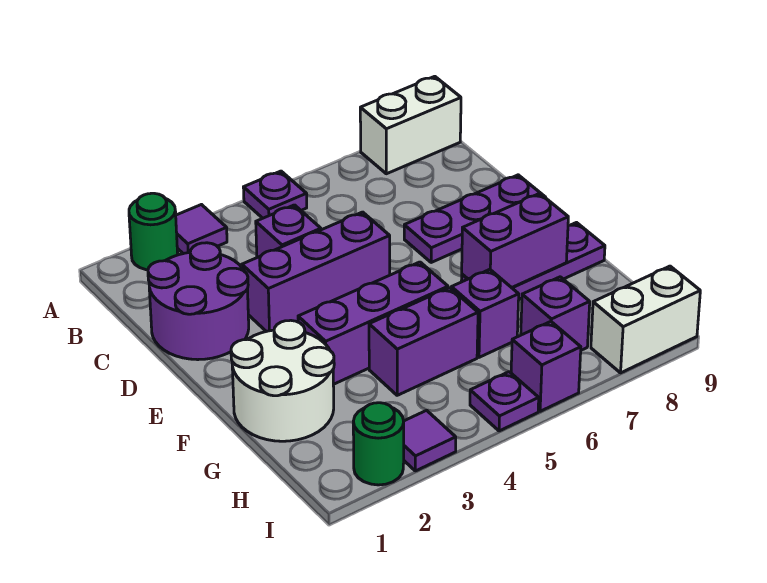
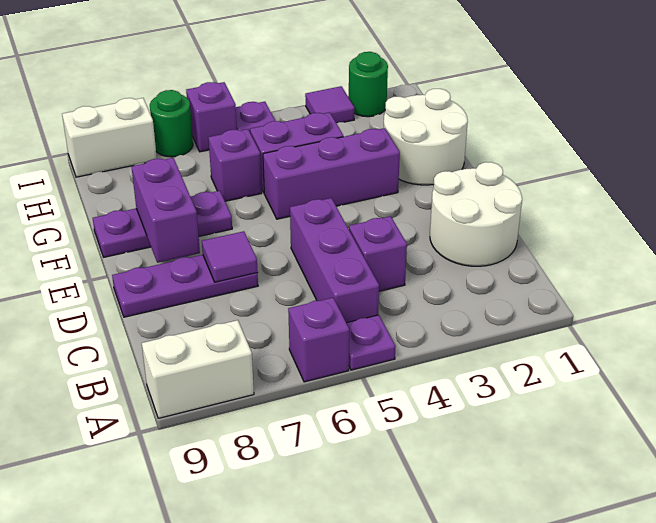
green 1x1 round brick [129,193,178,270] -> green 1x1 round brick moved to [150,90,193,157]
purple 1x1 tile [176,205,227,254] -> purple 1x1 tile moved to [202,231,258,282]
purple 2x2 round brick [148,243,249,360] -> white 2x2 round brick [430,162,522,266]
purple 1x3 brick [242,212,390,332] -> purple 1x3 brick turned to [290,198,379,323]
purple 1x2 brick [462,193,568,288] -> purple 1x2 brick turned to [132,158,200,263]
purple 1x1 brick [521,277,590,350] -> purple 1x1 brick moved to [288,298,349,382]

